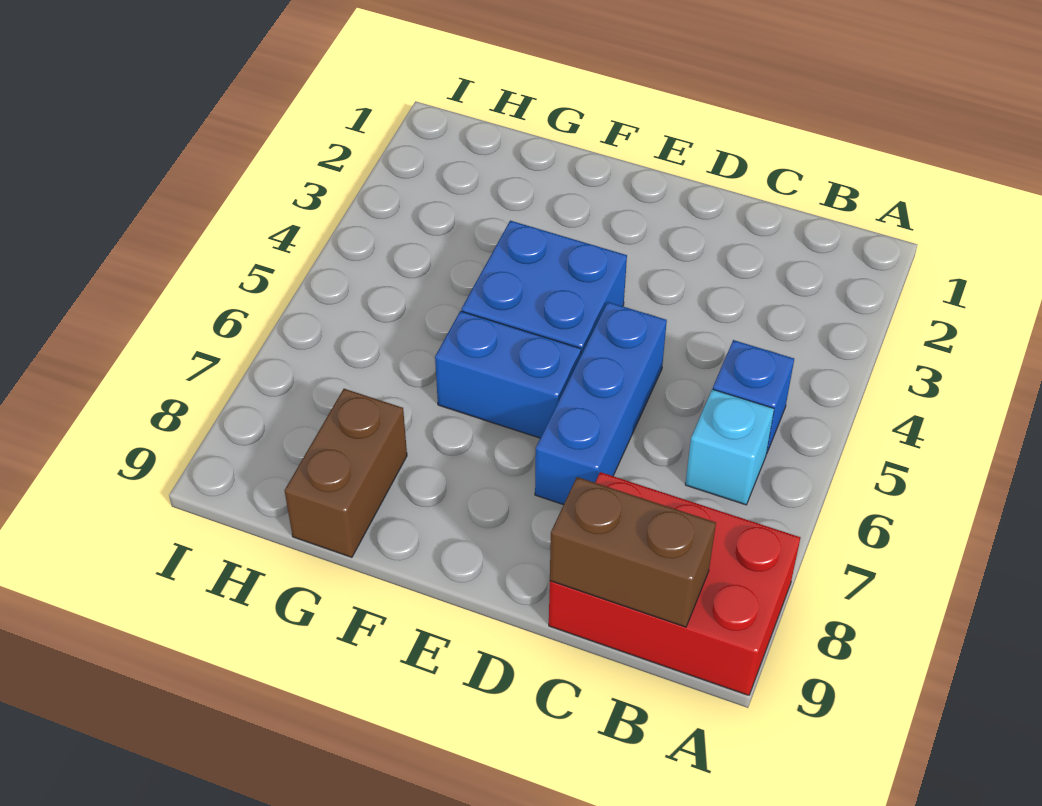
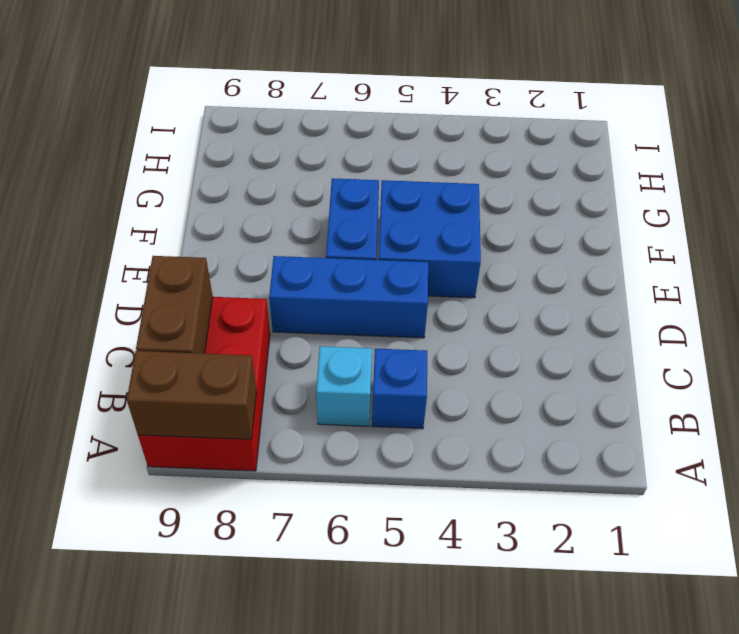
brown 1x2 brick [285,389,407,557] -> brown 1x2 brick moved to [127,351,257,439]

